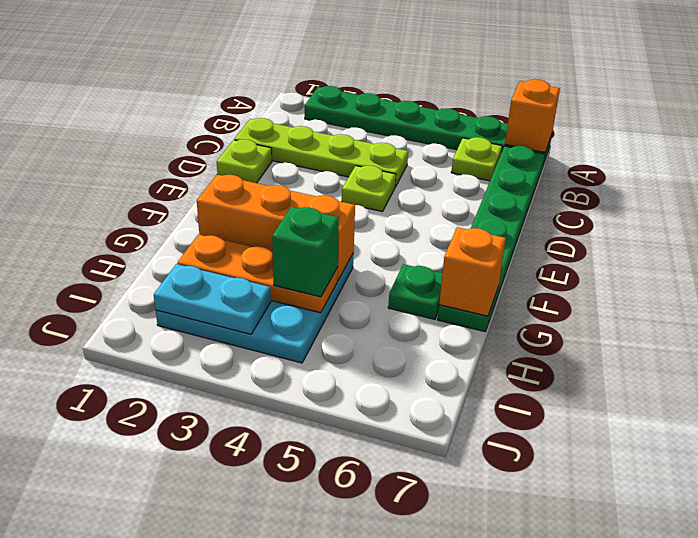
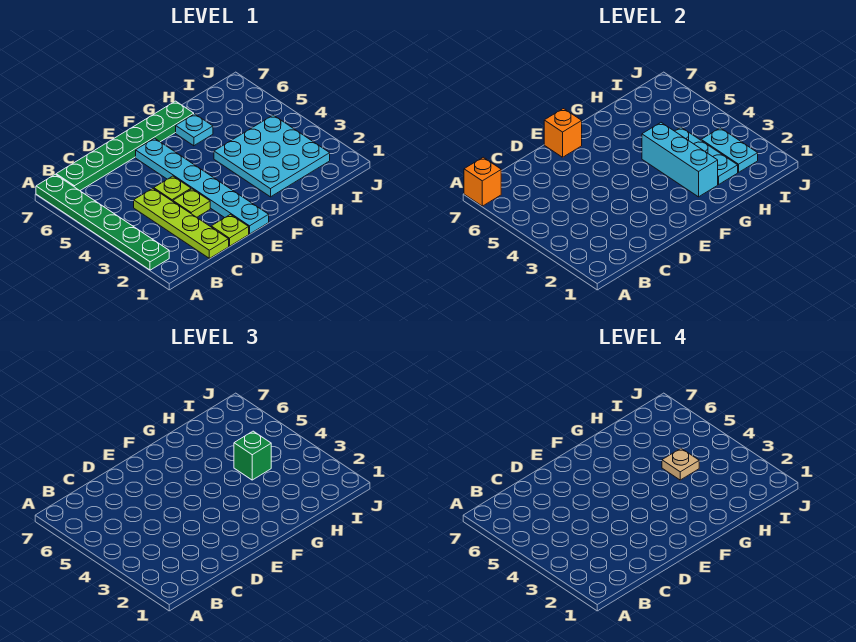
lime 1x1 plate [451,137,502,181] -> lime 1x1 plate moved to [173,189,210,217]
none -> cyan 1x6 plate [136,138,269,234]
orange 1x3 brick [197,175,355,281] -> cyan 1x3 brick [642,123,718,197]
green 1x1 plate [388,264,443,319] -> cyan 1x1 plate [176,114,213,146]
orange 1x1 brick [439,227,506,316] -> orange 1x1 brick moved to [544,109,582,157]
orange 1x3 plate [177,234,338,313] -> cyan 1x3 plate [675,127,738,185]
none -> tan 1x1 plate [662,448,699,480]

